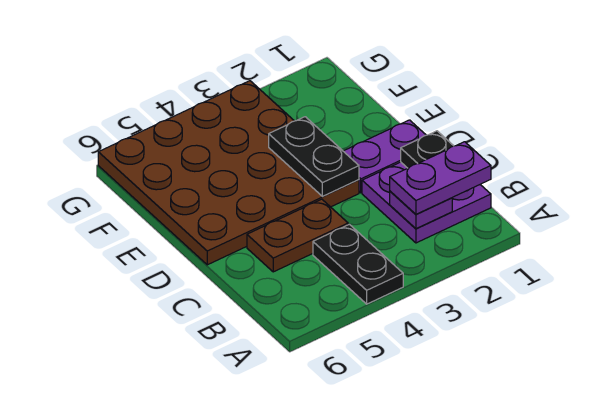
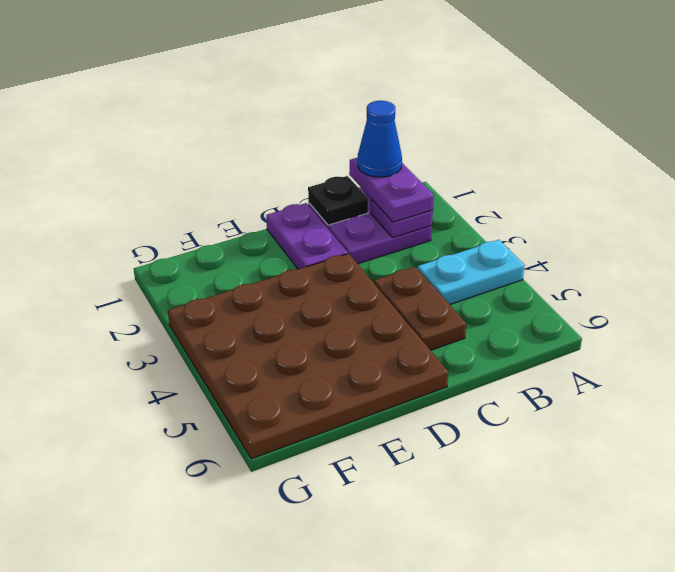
black 1x2 plate [313,224,403,304] -> cyan 1x2 plate [417,240,525,304]
none -> blue 1x1 cone [358,101,402,177]
black 1x2 plate [269,117,359,196] -> none

